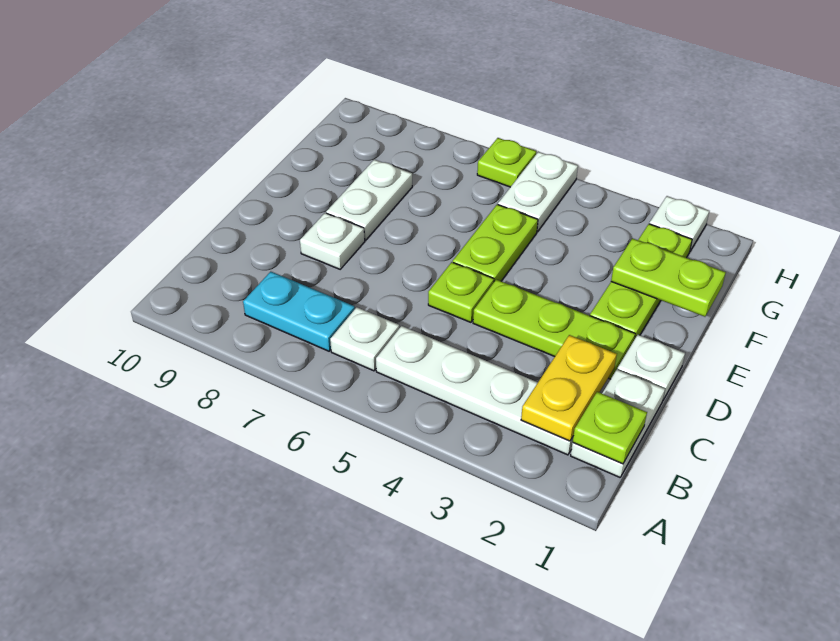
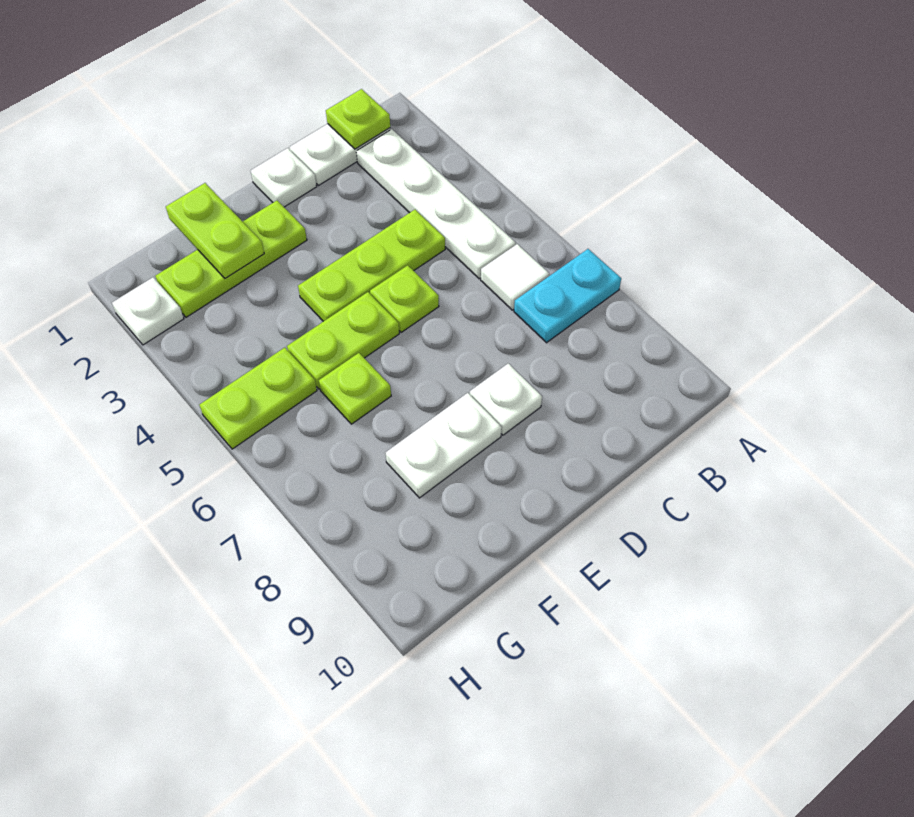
yellow 1x2 plate [521,335,617,441] -> none
white 1x1 plate [330,307,399,371] -> white 1x1 tile [481,244,549,310]
cyan 1x2 plate [243,272,355,351] -> cyan 1x2 plate turned to [514,249,621,343]
lime 1x3 plate [473,280,635,379] -> lime 1x3 plate turned to [298,210,445,321]
white 1x2 plate [498,152,578,232] -> lime 1x2 plate [200,348,317,449]
lime 1x1 plate [477,138,536,187] -> lime 1x1 plate moved to [319,353,391,424]

